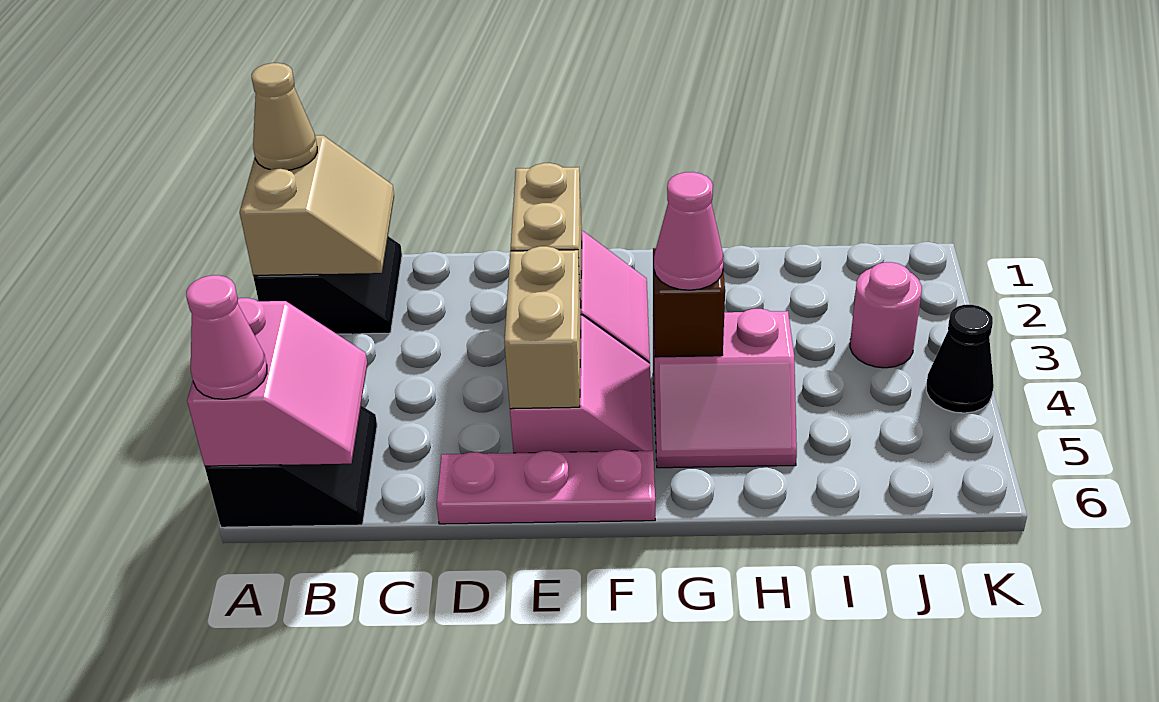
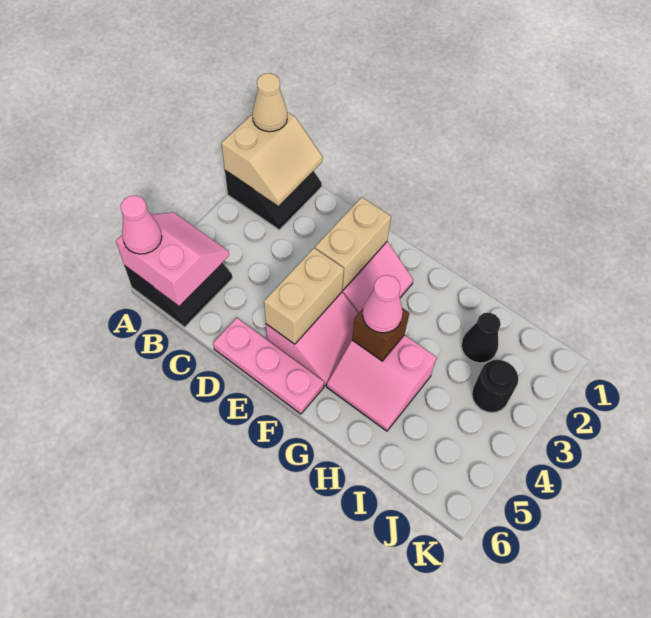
pink 2x2 slope [187,298,367,466] -> pink 2x2 slope turned to [116,213,229,306]
pink 1x1 round brick [850,262,922,368] -> black 1x1 round brick [472,360,518,413]
black 1x1 cone [926,305,994,413] -> black 1x1 cone moved to [461,313,501,363]

